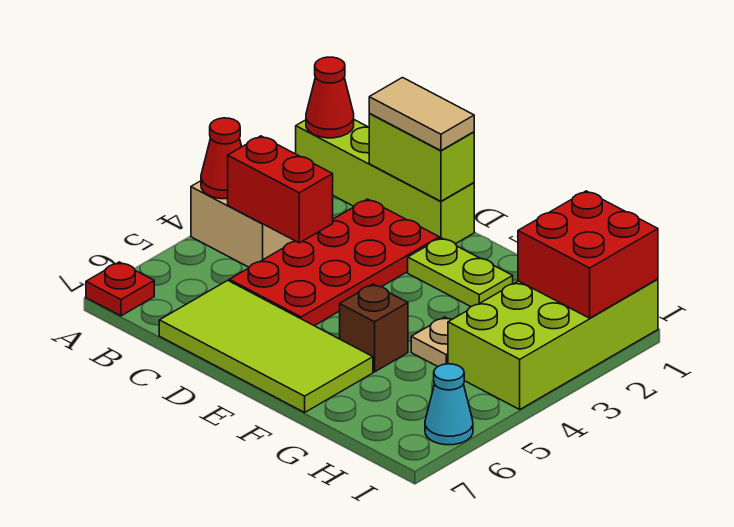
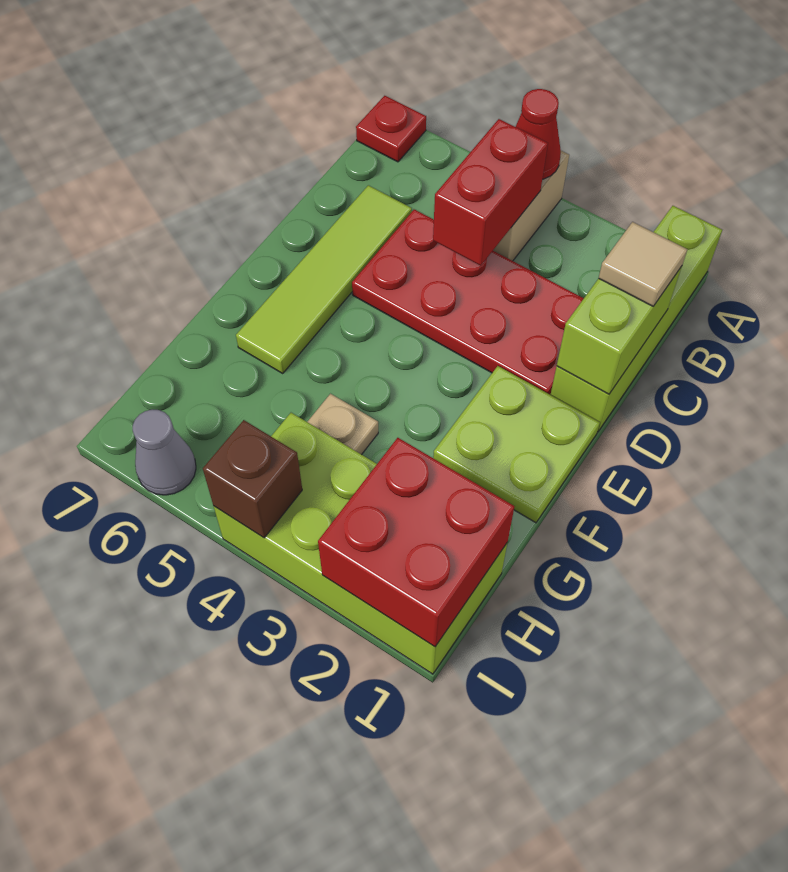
red 1x1 cone [306,57,354,138] -> none
tan 1x2 tile [369,78,474,151] -> tan 1x1 tile [599,222,687,306]
lime 2x4 tile [159,280,373,412] -> lime 1x4 tile [236,185,412,373]
lime 1x2 plate [408,238,513,306] -> lime 2x2 plate [433,366,600,523]
brown 1x1 brick [340,284,408,372] -> brown 1x1 brick moved to [203,420,302,538]
cyan 1x1 cone [425,364,473,445] -> grey 1x1 cone [133,409,196,495]

